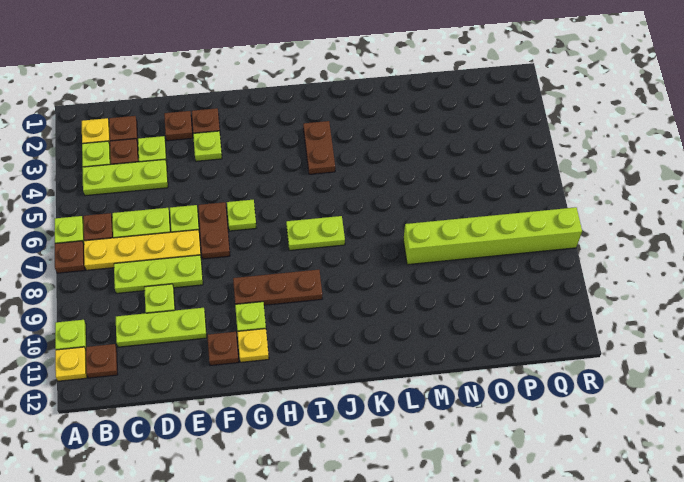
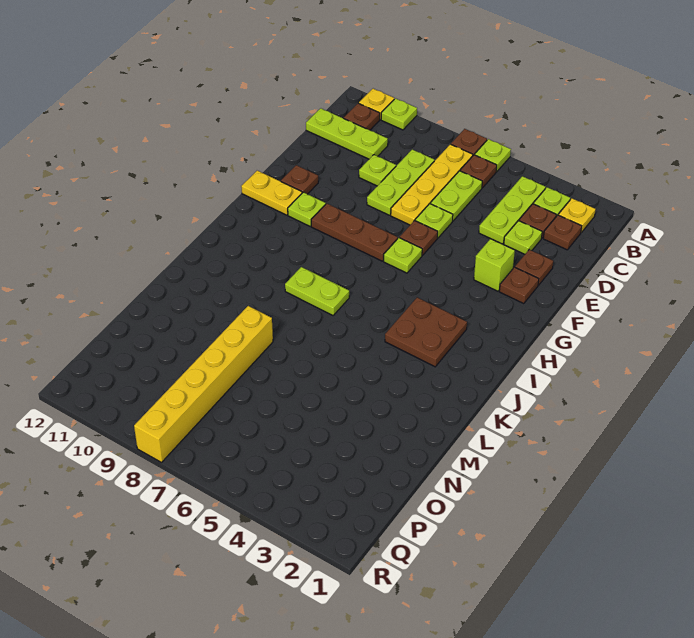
lime 1x3 plate [116,308,207,347] -> lime 1x3 plate turned to [306,108,388,159]
lime 1x1 plate [193,131,222,161] -> lime 1x1 brick [474,239,515,291]
brown 1x2 plate [198,202,230,259] -> brown 1x1 plate [400,221,438,255]
brown 1x3 plate [233,270,322,305] -> brown 1x3 plate turned to [311,204,398,261]
yellow 1x1 plate [237,329,269,362] -> yellow 1x2 plate [241,171,302,215]
lime 1x2 plate [286,216,345,250] -> lime 1x2 plate turned to [285,267,349,315]
brown 1x2 plate [303,121,335,174] -> brown 2x2 plate [385,297,467,367]
lime 1x6 brick [403,207,582,265] -> yellow 1x6 brick [134,306,273,462]

